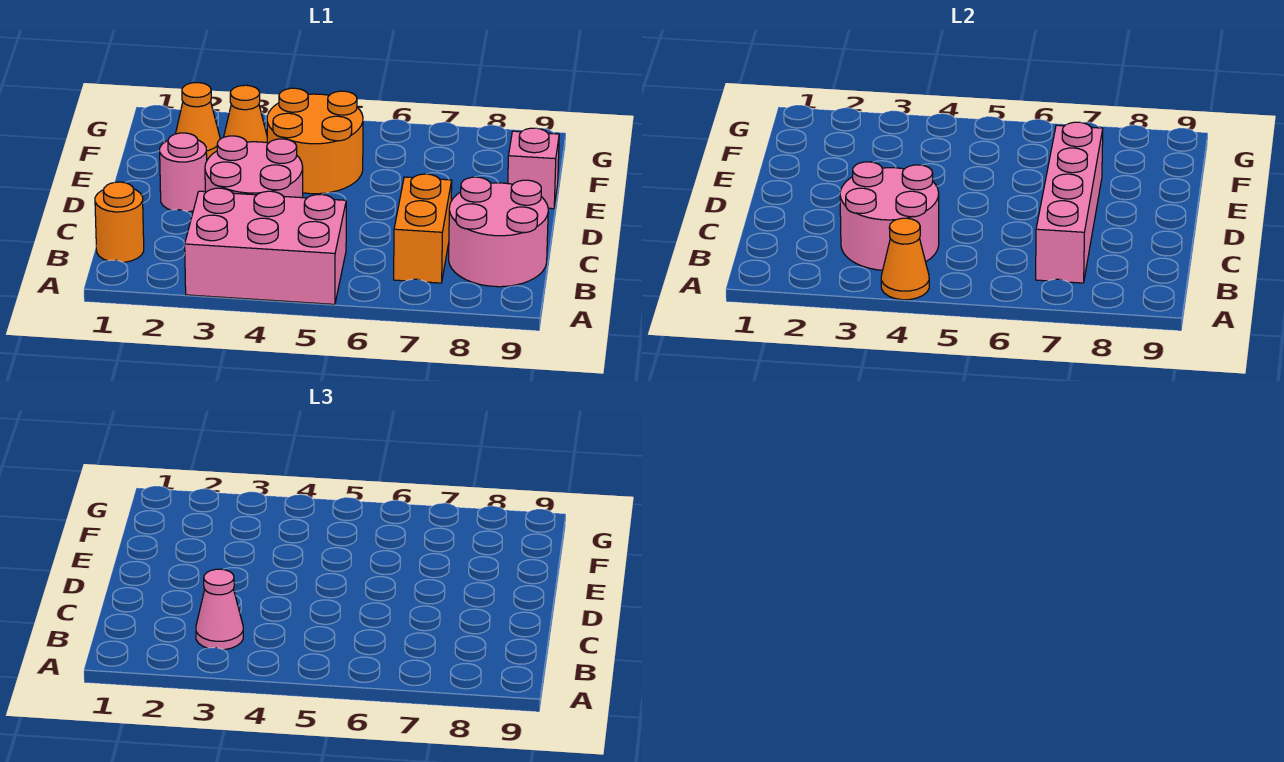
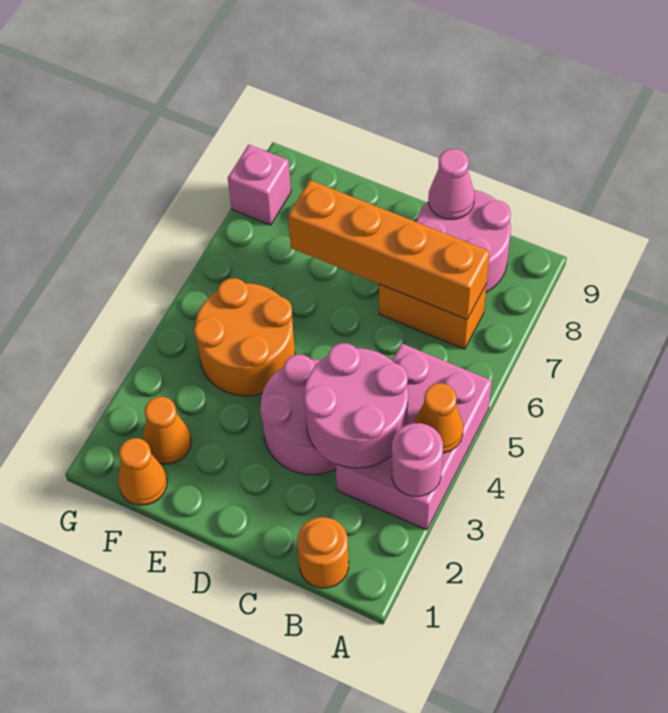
pink 1x1 cone [196,569,243,650] -> pink 1x1 cone moved to [428,149,475,219]
pink 1x4 brick [1036,122,1103,283] -> orange 1x4 brick [288,180,490,319]
pink 1x1 round brick [160,133,207,212] -> pink 1x1 round brick moved to [392,423,443,496]
pink 1x1 brick [508,128,559,209] -> pink 1x1 brick moved to [228,145,291,225]
orange 1x1 cone [224,85,267,143] -> orange 1x1 cone moved to [118,438,167,505]

